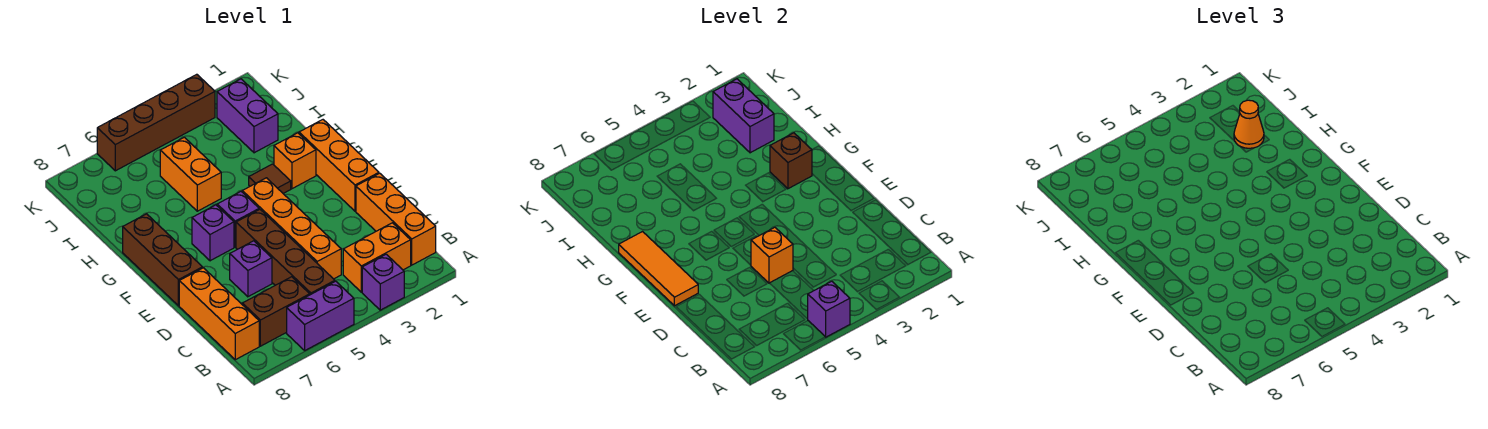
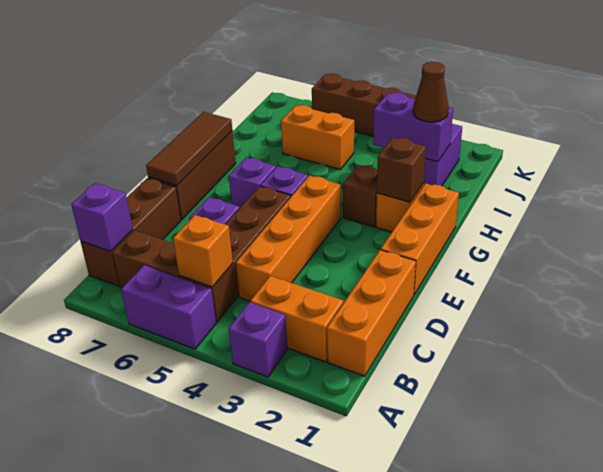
purple 1x1 brick [807,281,850,337] -> purple 1x1 brick moved to [71,183,133,251]
orange 1x3 brick [179,268,259,360] -> brown 1x3 brick [81,178,181,286]
orange 1x1 brick [751,227,793,283] -> orange 1x1 brick moved to [173,215,233,287]
orange 1x3 tile [619,232,698,306] -> brown 1x3 tile [146,112,232,186]
brown 1x1 tile [249,164,291,193] -> brown 1x1 brick [343,165,377,227]
orange 1x2 brick [160,137,221,211] -> orange 1x2 brick turned to [281,105,354,169]
purple 1x2 brick [713,79,774,153] -> purple 1x2 brick turned to [373,92,453,162]
orange 1x1 cone [1234,100,1264,148] -> brown 1x1 cone [413,62,449,122]

